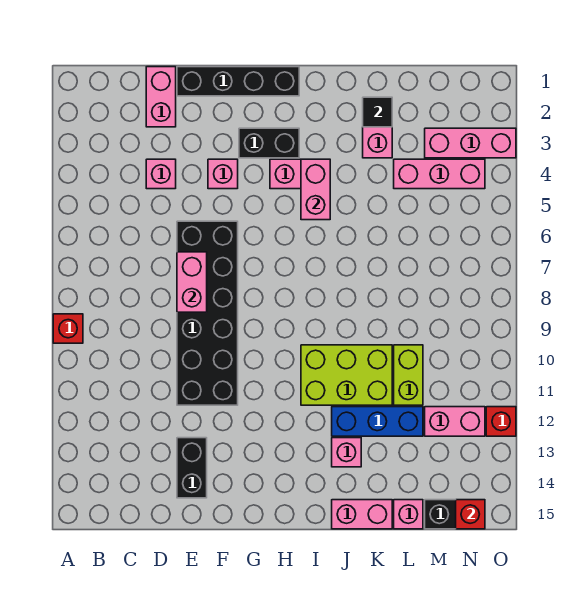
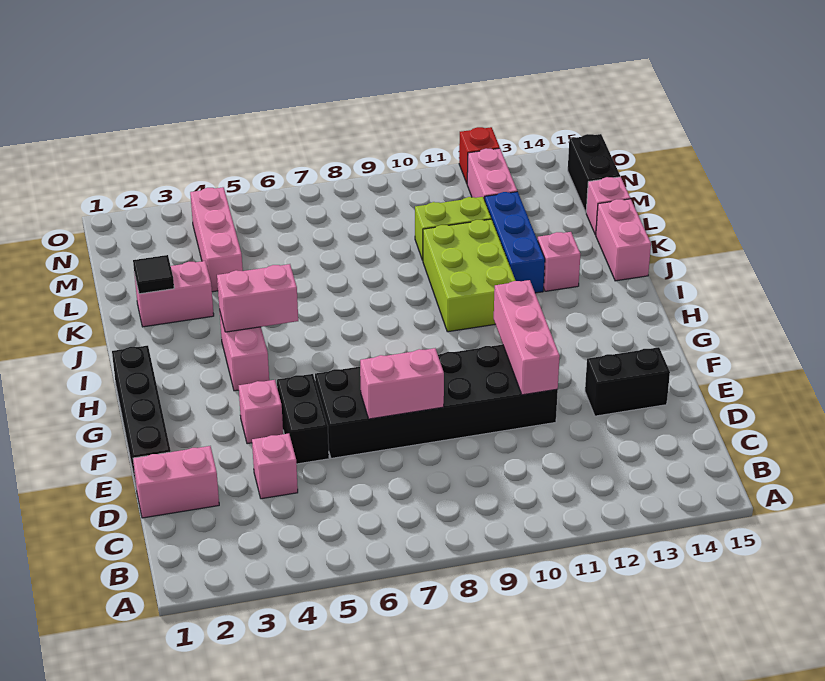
red 1x1 brick [53,314,83,343] -> none
black 1x2 brick [239,128,299,158] -> black 1x2 brick moved to [277,374,329,464]
pink 1x3 brick [425,128,516,158] -> pink 1x3 brick moved to [494,280,560,395]
red 1x1 brick [456,500,485,529] -> none

